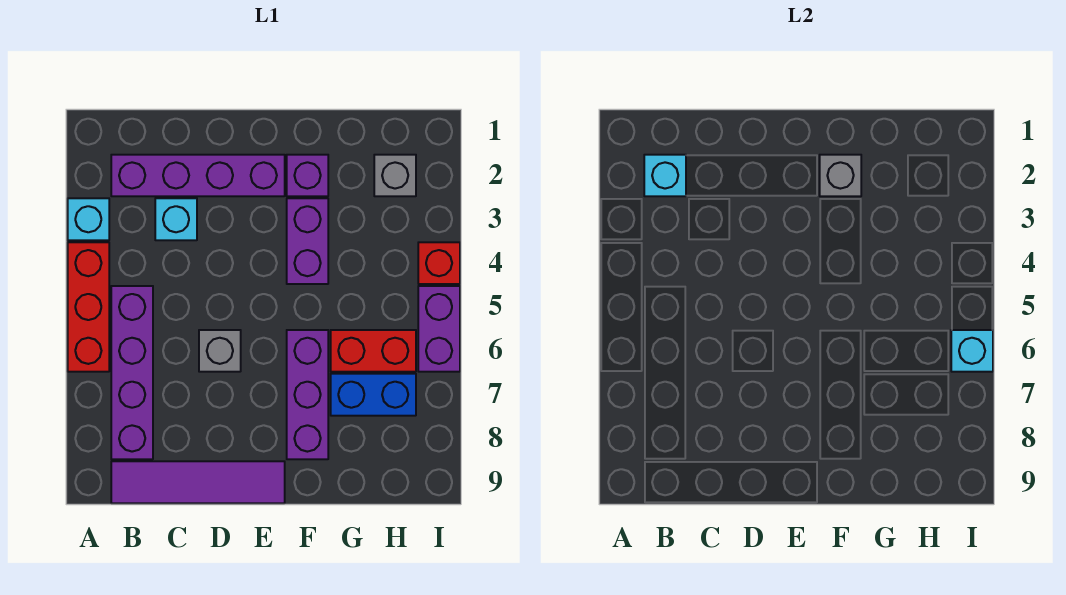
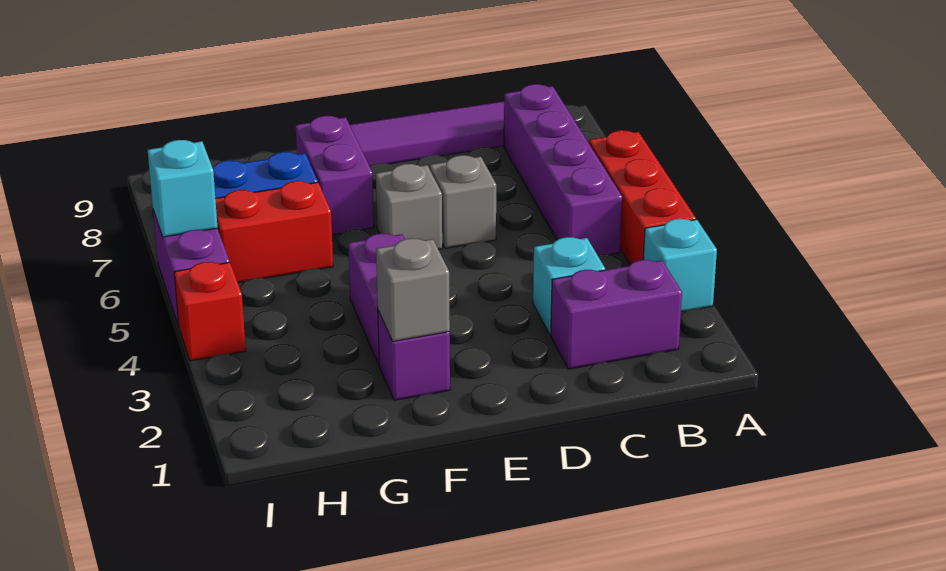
purple 1x4 brick [111,155,285,196] -> purple 1x2 brick [551,260,682,369]
cyan 1x1 brick [644,155,686,196] -> none
purple 1x3 brick [287,330,328,459] -> purple 1x2 brick [295,116,374,234]
grey 1x1 brick [374,155,416,196] -> grey 1x1 brick moved to [376,164,442,249]

